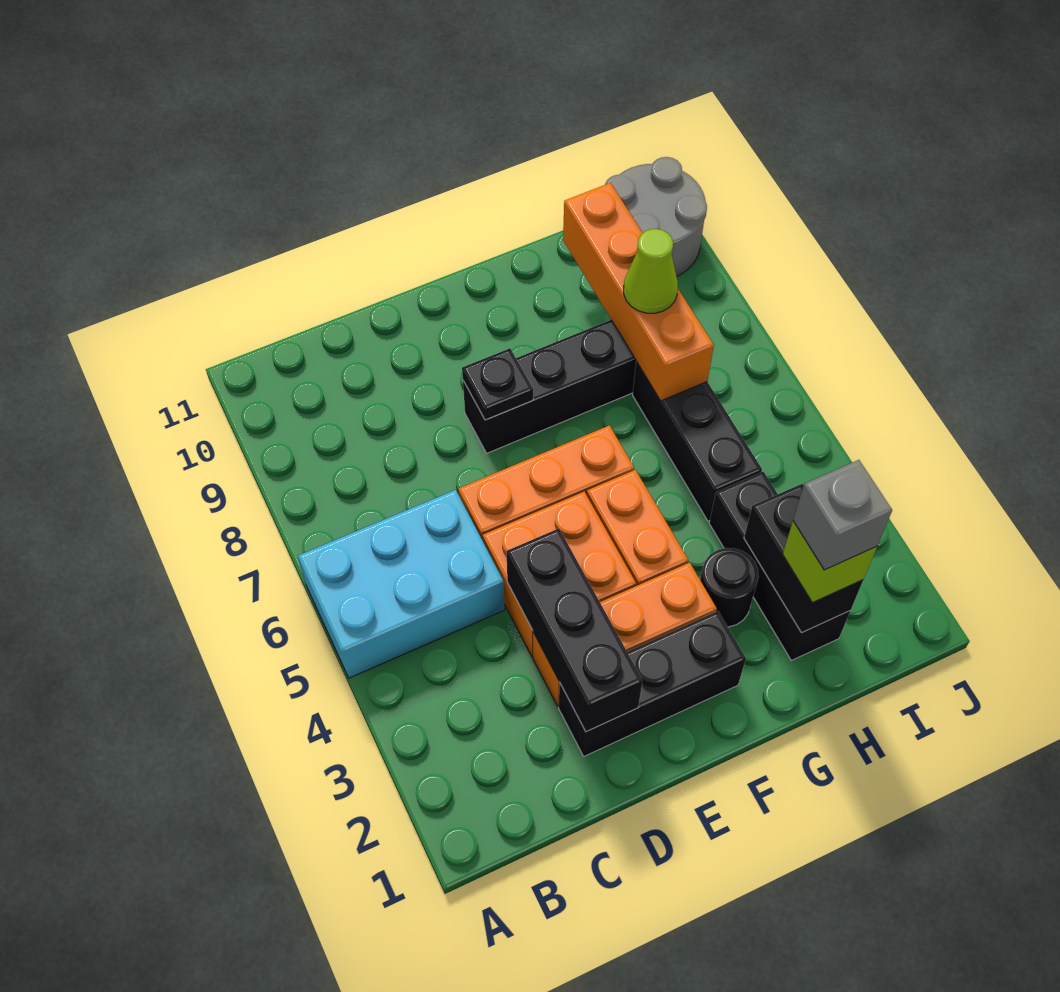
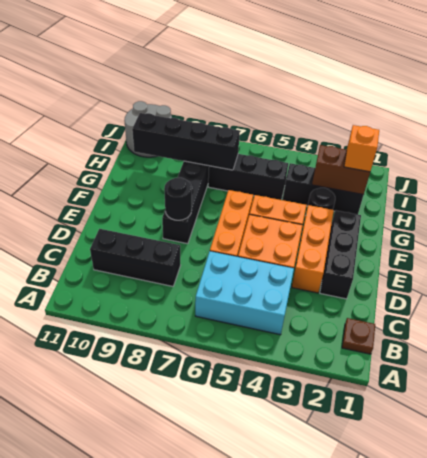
cyan 2x3 brick [298,490,505,678] -> cyan 2x3 brick turned to [195,251,294,335]
none -> brown 1x1 plate [342,318,375,354]
black 1x3 brick [507,529,643,732] -> black 1x3 brick moved to [90,229,181,286]
black 1x1 plate [462,348,533,420] -> black 1x1 round brick [164,178,192,220]
black 1x2 brick [744,484,863,632] -> brown 1x2 brick [312,145,370,195]
lime 1x1 brick [783,521,877,602] -> orange 1x1 brick [344,125,379,172]
grey 1x1 brick [793,460,892,570] -> none
orange 1x4 brick [563,183,714,401] -> black 1x4 brick [132,113,240,170]
lime 1x1 cone [624,229,678,313] -> none

